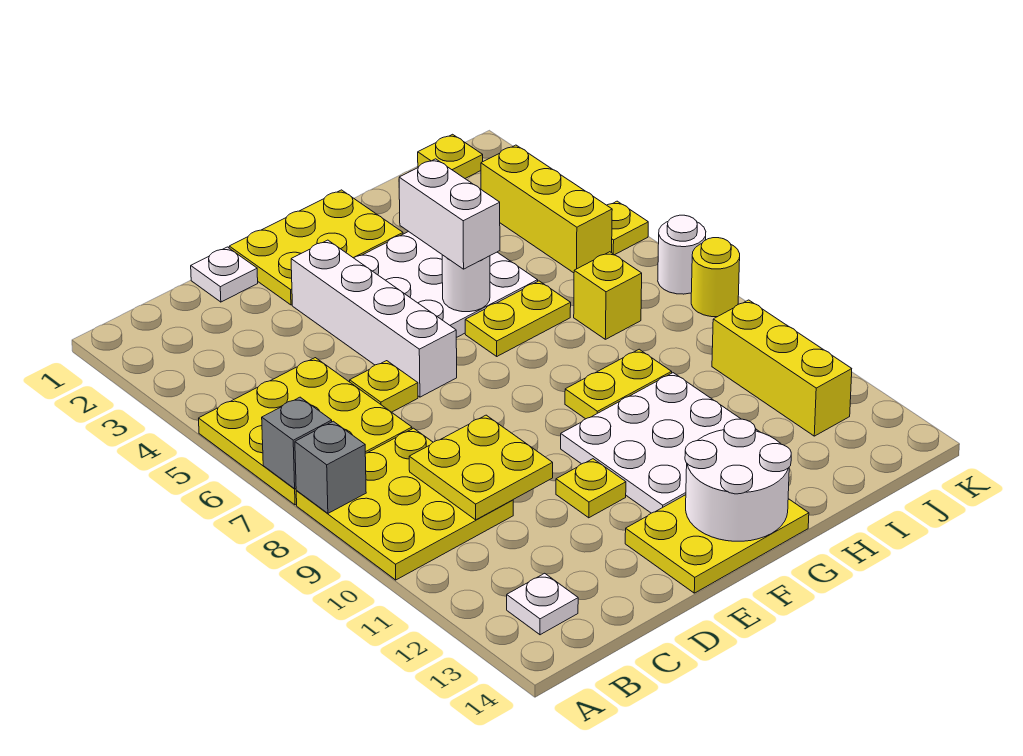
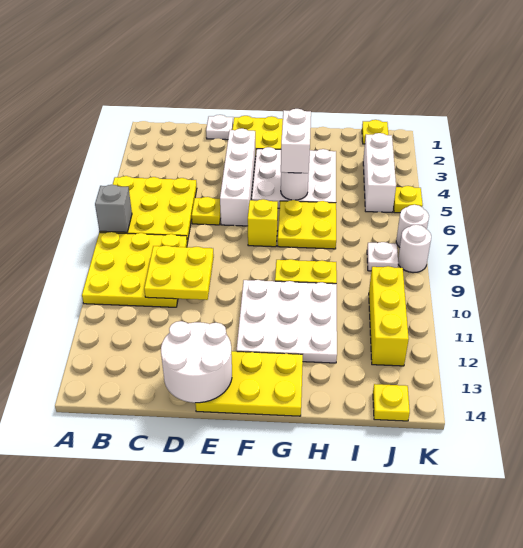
grey 1x1 brick [295,421,366,513] -> none
white 1x1 plate [507,573,578,635] -> white 1x1 plate moved to [367,242,398,271]
yellow 1x1 plate [556,459,626,518] -> yellow 1x1 plate moved to [373,384,410,421]
white 2x2 round brick [685,419,791,541] -> white 2x2 round brick moved to [161,321,232,403]
yellow 1x2 plate [465,281,571,356] -> yellow 2x2 plate [278,200,336,249]
yellow 1x1 brick [574,252,642,339] -> yellow 1x1 brick moved to [248,199,278,247]
yellow 1x3 brick [481,145,612,273] -> white 1x3 brick [363,133,396,212]
yellow 1x1 round brick [691,238,740,317] -> white 1x1 round brick [398,225,431,273]

